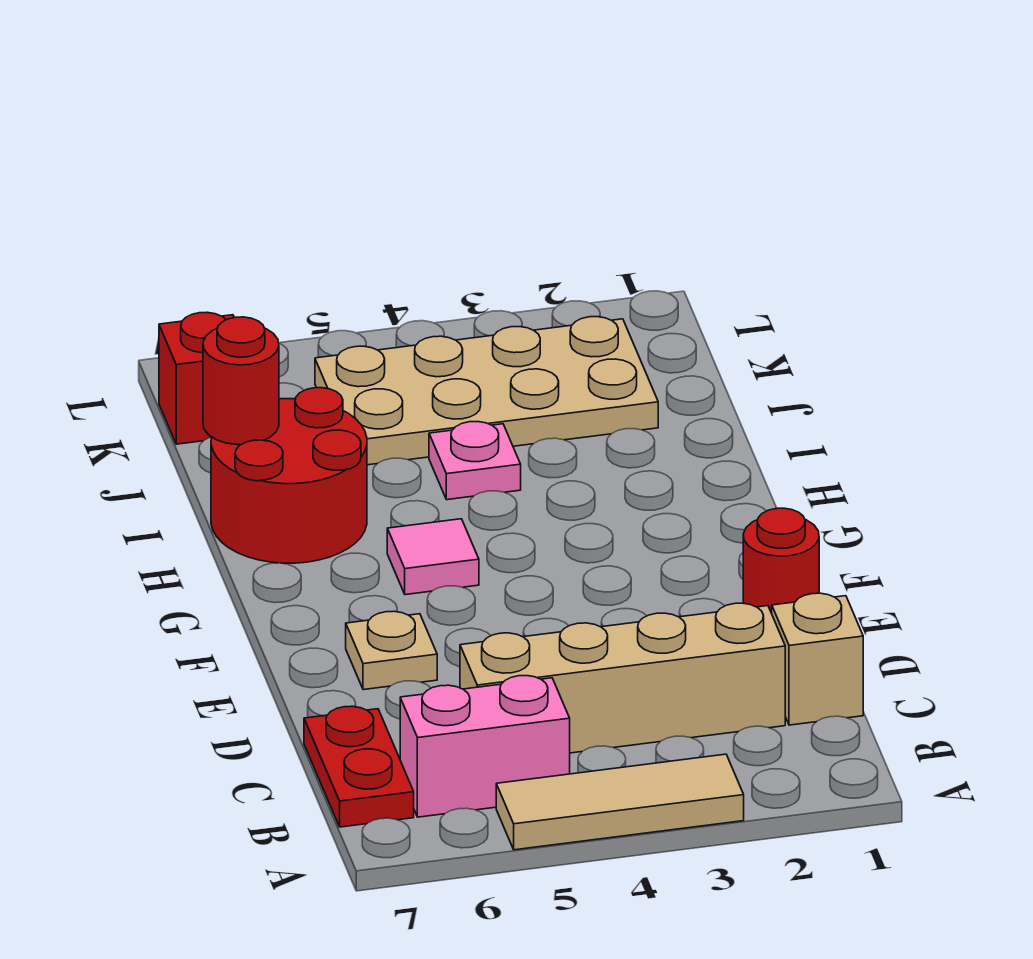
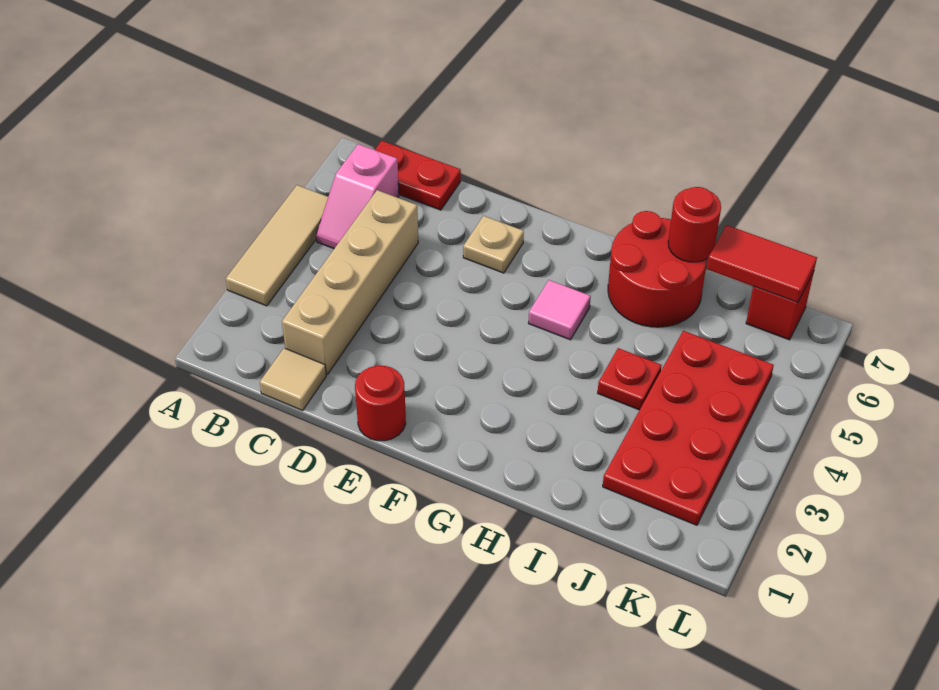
pink 1x2 brick [400,676,570,817] -> pink 1x2 slope [316,144,399,249]
tan 1x1 brick [772,593,863,725] -> tan 1x1 tile [260,348,326,410]
pink 1x1 plate [429,422,521,500] -> red 1x1 plate [598,348,662,410]
tan 2x4 plate [315,317,658,465] -> red 2x4 plate [603,331,774,525]
none -> red 1x2 tile [707,225,817,303]

